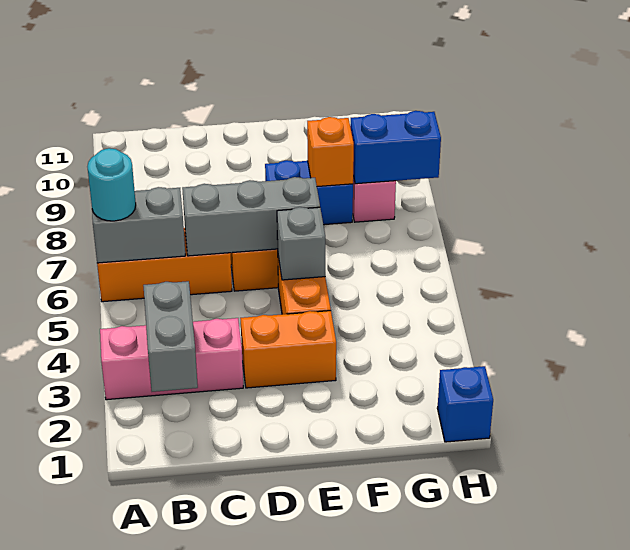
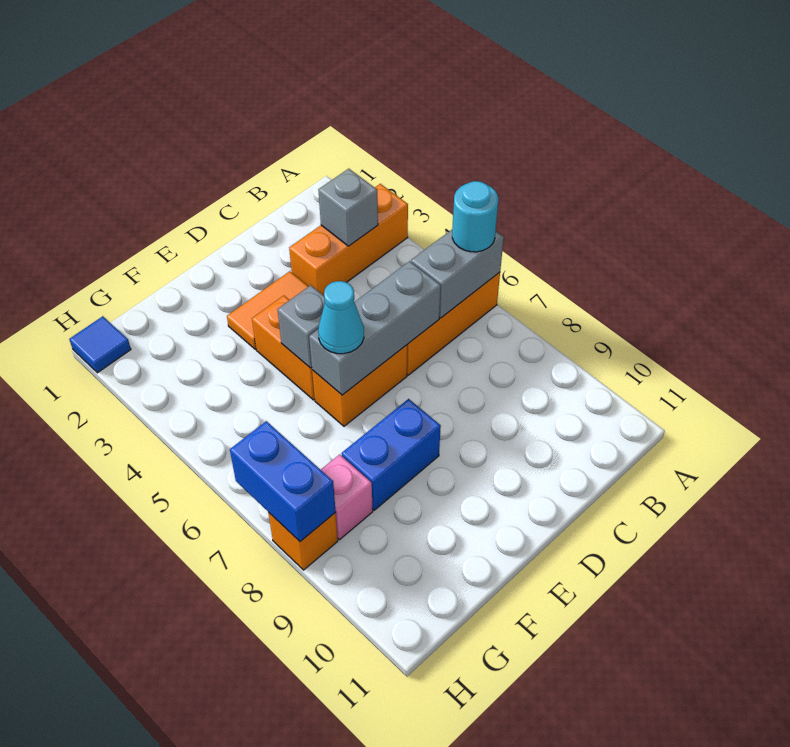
pink 1x3 brick [100,318,243,400] -> orange 1x3 brick [289,184,408,295]
grey 1x2 brick [143,281,198,392] -> grey 1x1 brick [318,169,378,246]
orange 1x2 brick [240,311,336,388] -> orange 1x2 tile [227,271,309,349]
none -> cyan 1x1 cone [318,281,364,354]
orange 1x1 brick [307,117,354,187] -> orange 1x1 brick moved to [268,512,338,570]
blue 1x2 brick [350,111,441,184] -> blue 1x2 brick turned to [230,421,336,542]
blue 1x1 brick [437,366,493,442] -> blue 1x1 tile [69,316,131,373]

